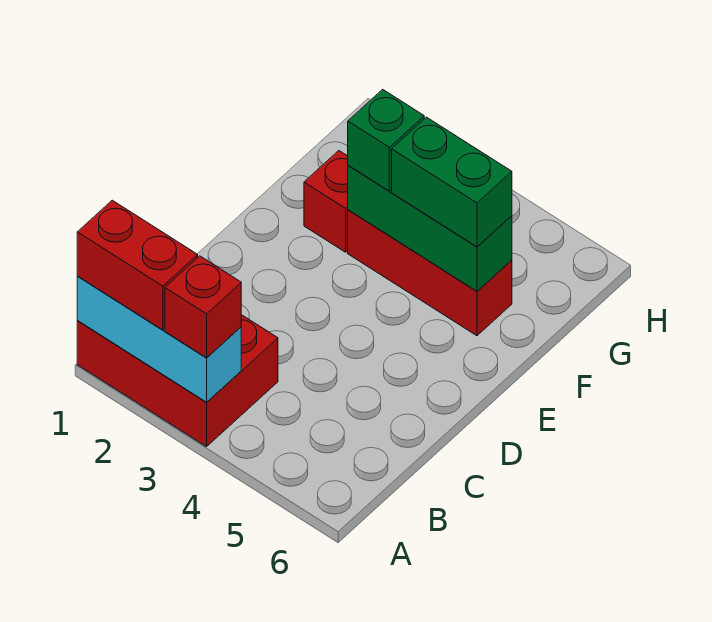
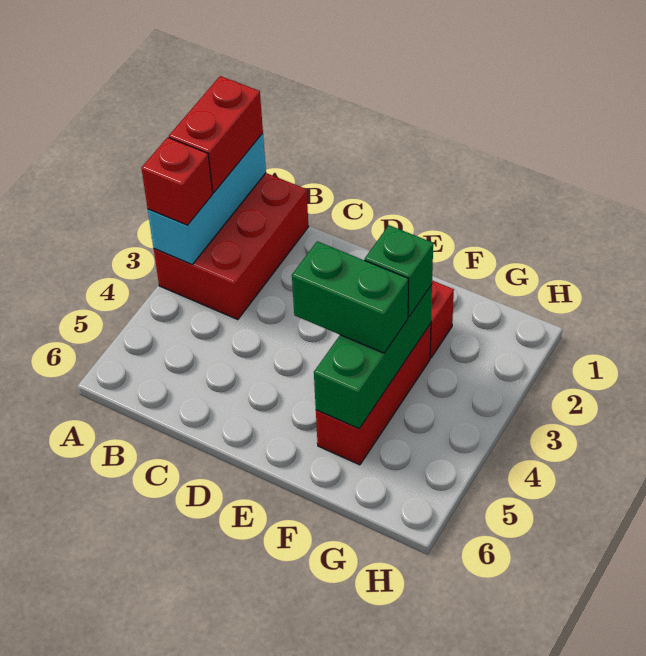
green 1x2 brick [392,117,512,247] -> green 1x2 brick turned to [292,241,408,353]

